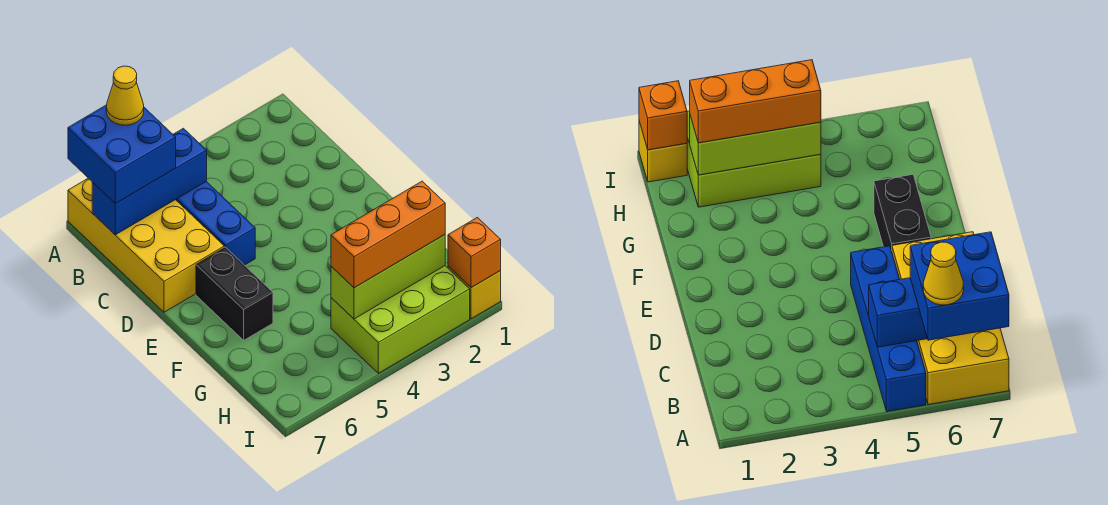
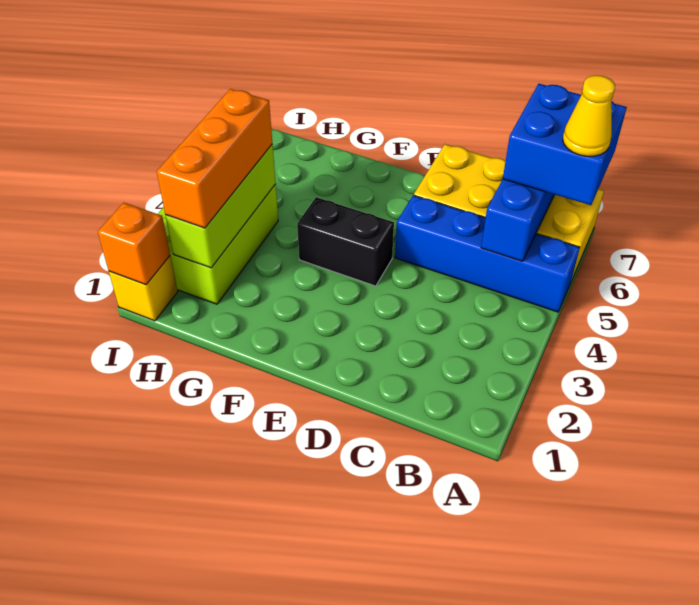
black 1x2 brick [196,247,273,340] -> black 1x2 brick moved to [297,197,394,286]

